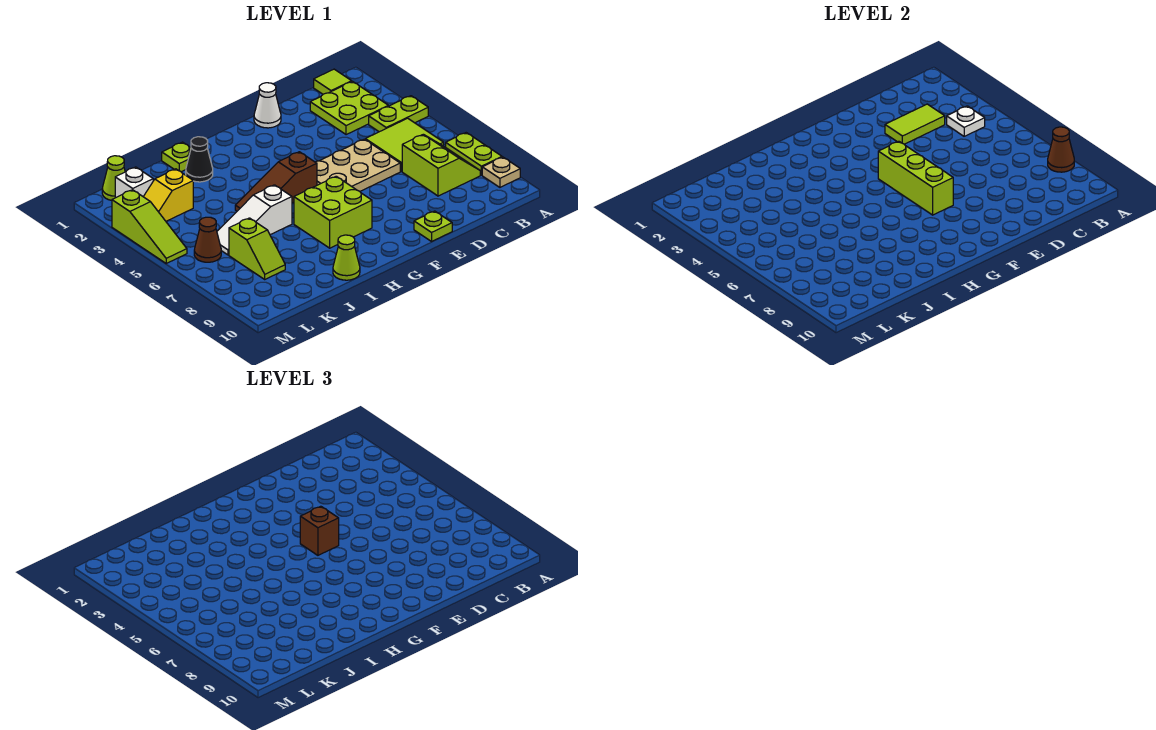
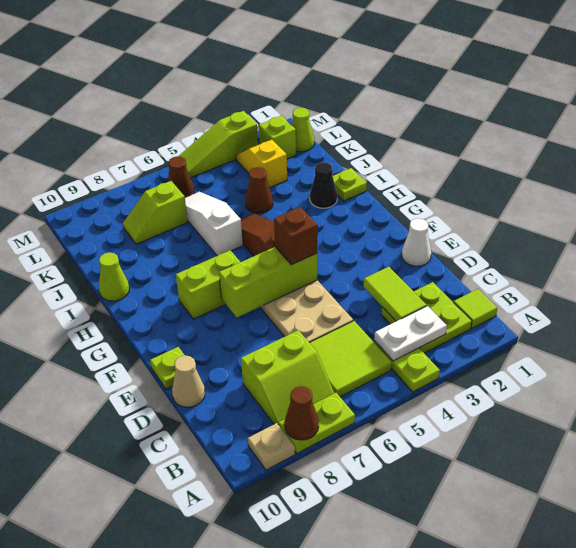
white 1x1 plate [947,106,985,136] -> white 1x2 plate [374,306,447,361]
none -> tan 1x1 cone [172,356,205,407]
lime 2x2 brick [294,176,372,248] -> lime 1x2 brick [176,250,240,319]
none -> brown 1x1 cone [245,167,273,213]
white 1x1 brick [115,167,153,198] -> lime 1x1 brick [259,116,296,159]

